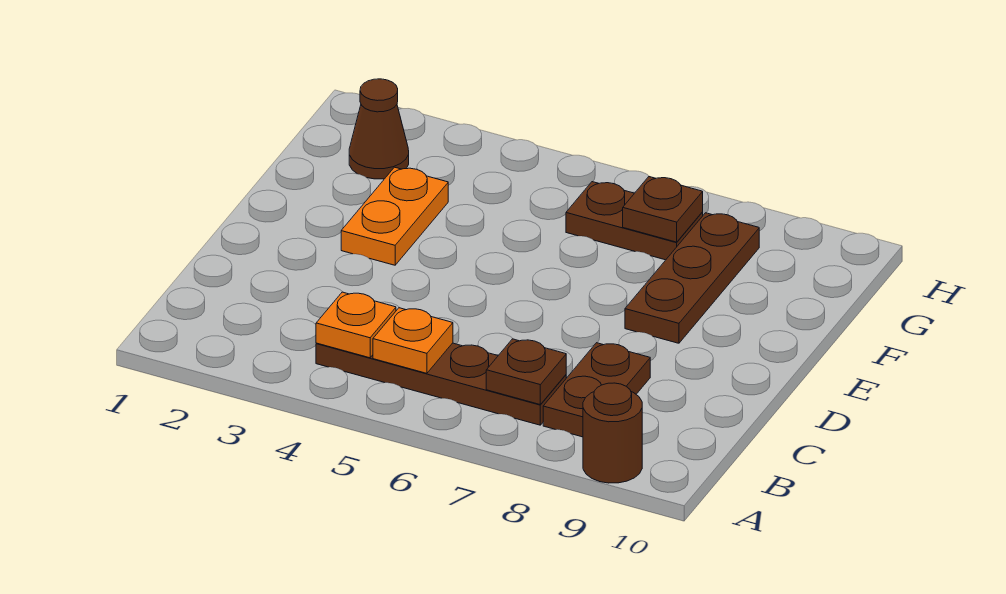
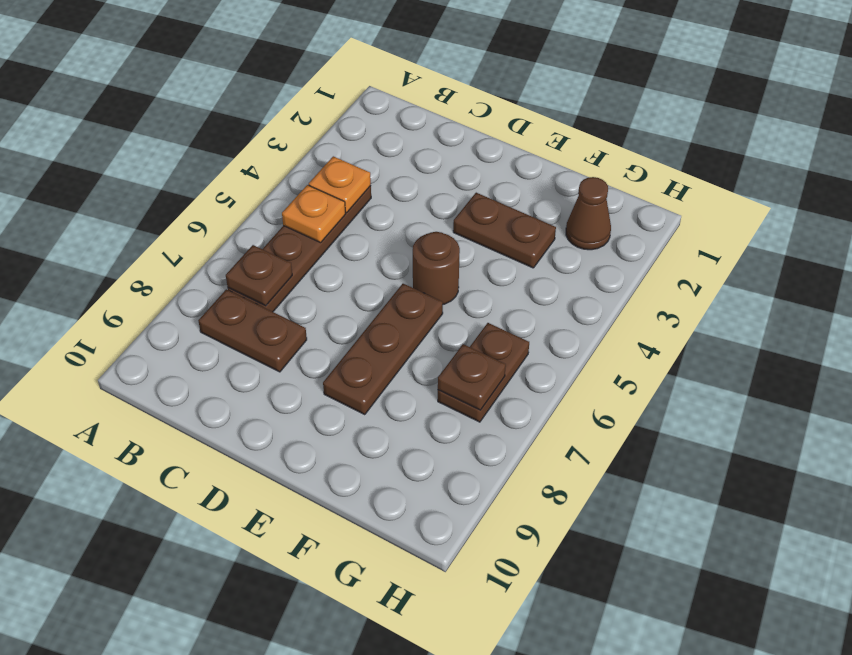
brown 1x1 round brick [583,383,642,483] -> brown 1x1 round brick moved to [413,232,460,304]
orange 1x2 plate [341,167,448,265] -> brown 1x2 plate [453,193,556,268]
brown 1x3 plate [625,213,759,343] -> brown 1x3 plate turned to [323,284,443,415]

